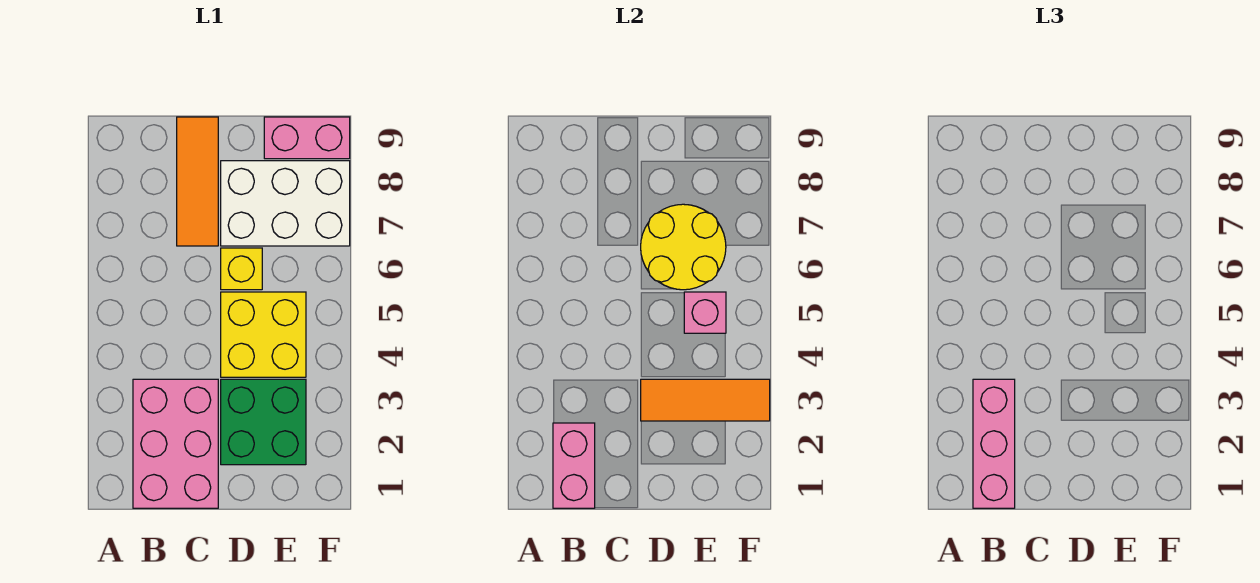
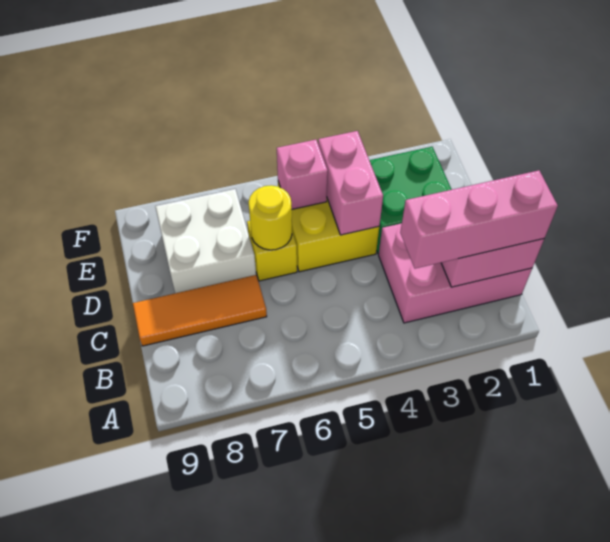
orange 1x3 tile [641,379,770,421] -> none
yellow 2x2 round brick [641,204,726,290] -> yellow 1x1 round brick [249,185,292,250]
white 2x3 brick [221,161,350,246] -> white 2x2 brick [155,189,256,293]
pink 1x2 brick [264,117,350,159] -> pink 1x2 brick moved to [318,131,383,235]

